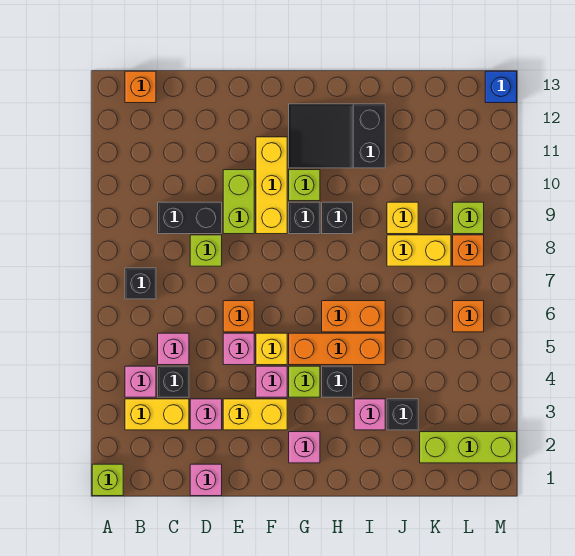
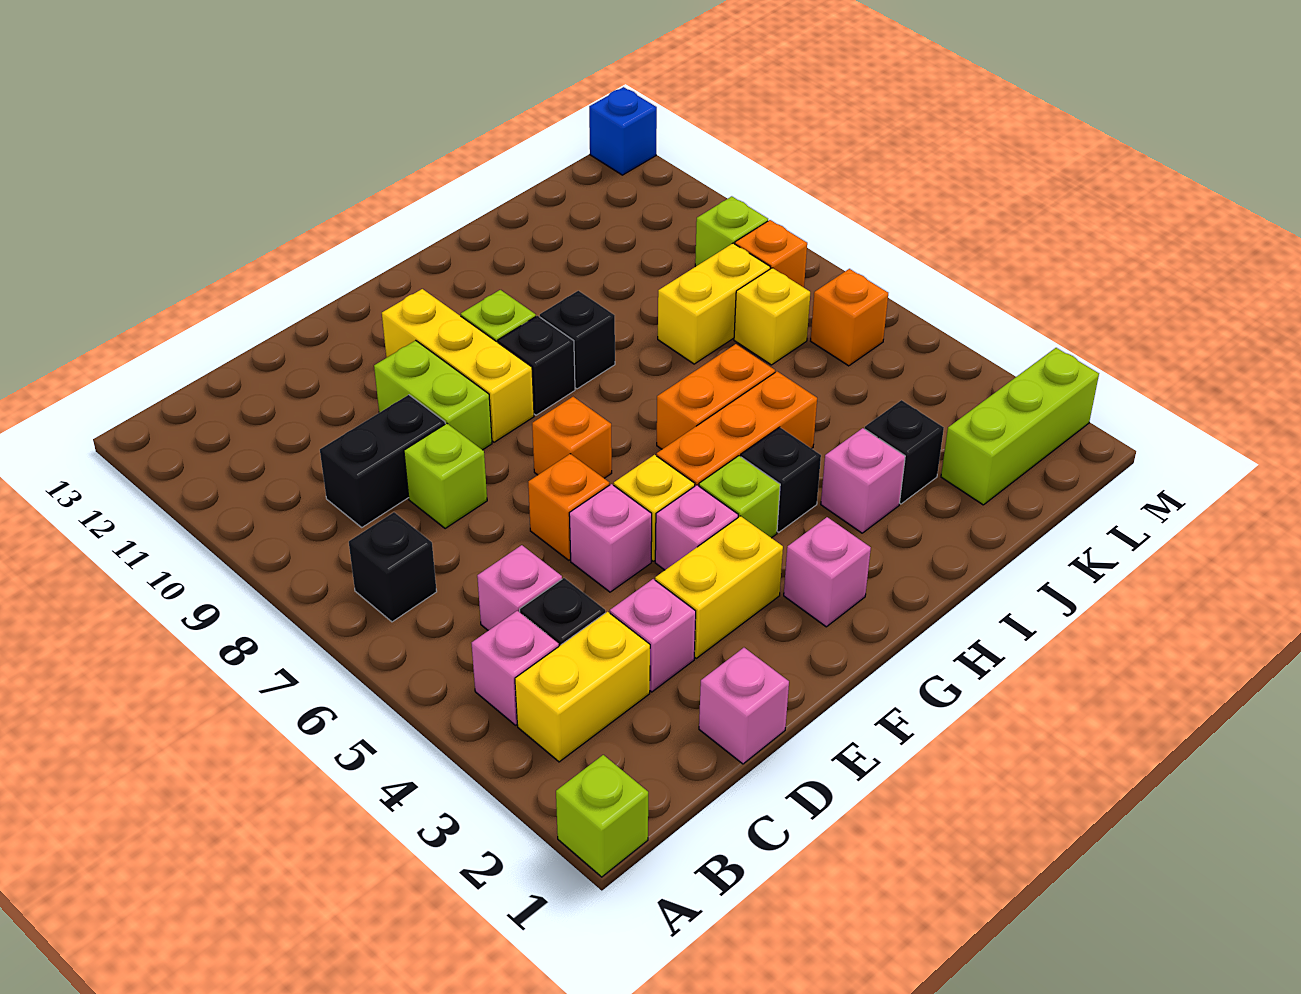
orange 1x1 brick [125,71,156,103] -> orange 1x1 brick moved to [532,397,612,478]
black 2x3 slope [289,104,385,168] -> none
yellow 1x1 brick [387,202,418,234] -> yellow 1x1 brick moved to [734,268,810,365]

